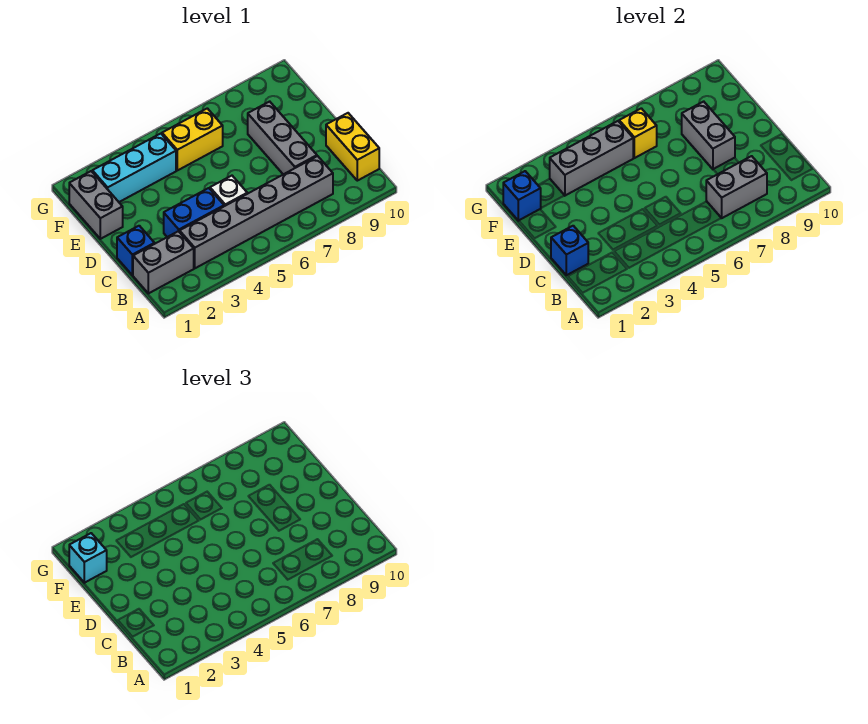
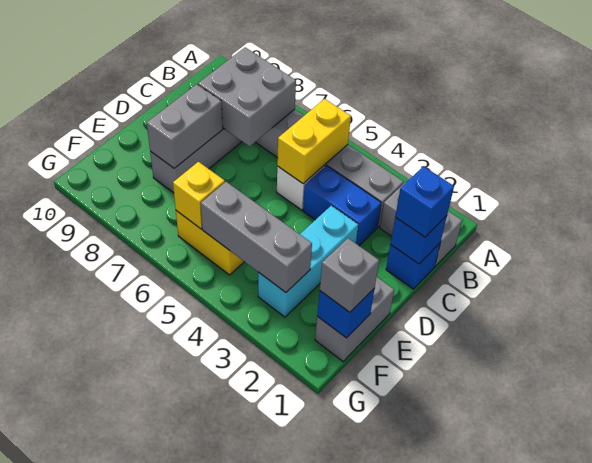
grey 1x2 brick [706,156,767,218] -> grey 2x2 brick [198,47,296,146]
yellow 1x2 brick [326,113,379,181] -> yellow 1x2 brick moved to [277,99,351,184]
none -> blue 1x1 brick [395,166,454,237]
cyan 1x1 brick [69,533,107,583] -> grey 1x1 brick [320,238,379,312]
cyan 1x3 brick [92,134,176,202] -> cyan 1x3 brick turned to [258,206,358,317]

